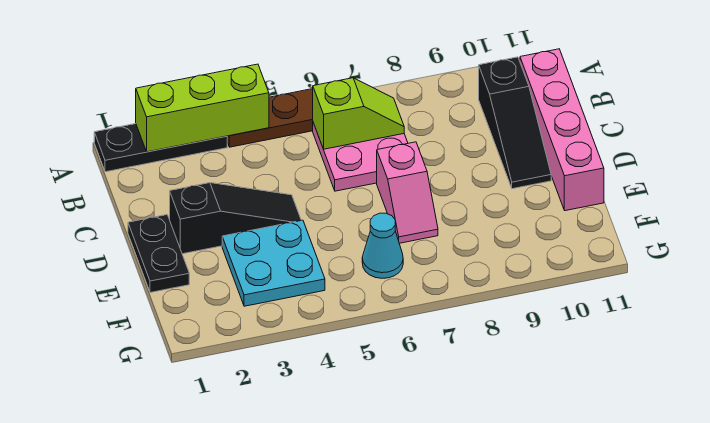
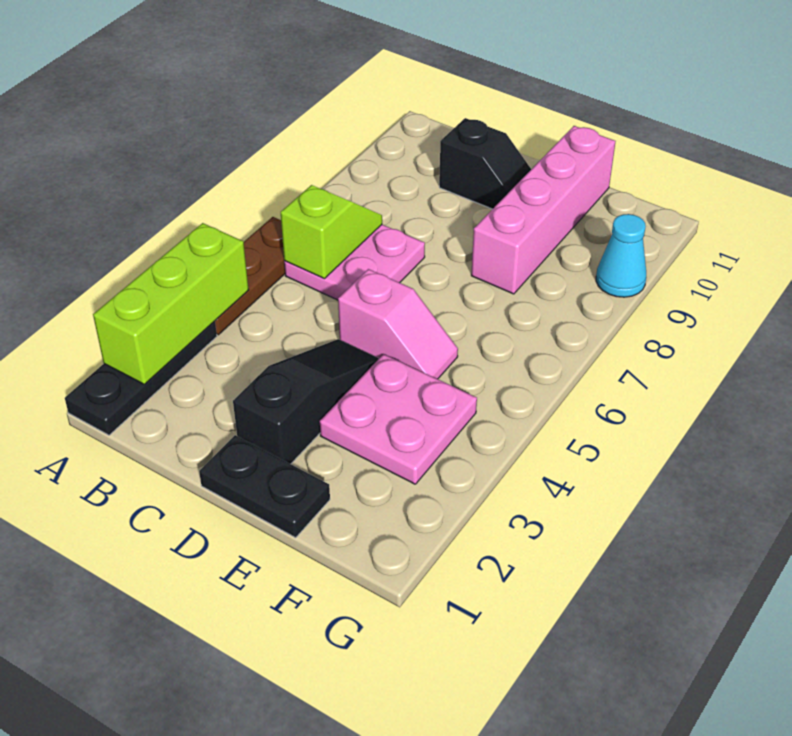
black 1x3 slope [479,57,551,189] -> black 1x2 slope [439,118,531,209]
pink 1x4 brick [520,49,604,211] -> pink 1x4 brick turned to [471,126,616,294]
pink 1x2 slope [377,142,438,243] -> pink 1x2 slope moved to [338,269,458,379]
cyan 2x2 plate [222,220,325,306] -> pink 2x2 plate [320,354,477,484]
cyan 1x1 cone [362,213,403,278] -> cyan 1x1 cone moved to [596,214,646,297]

